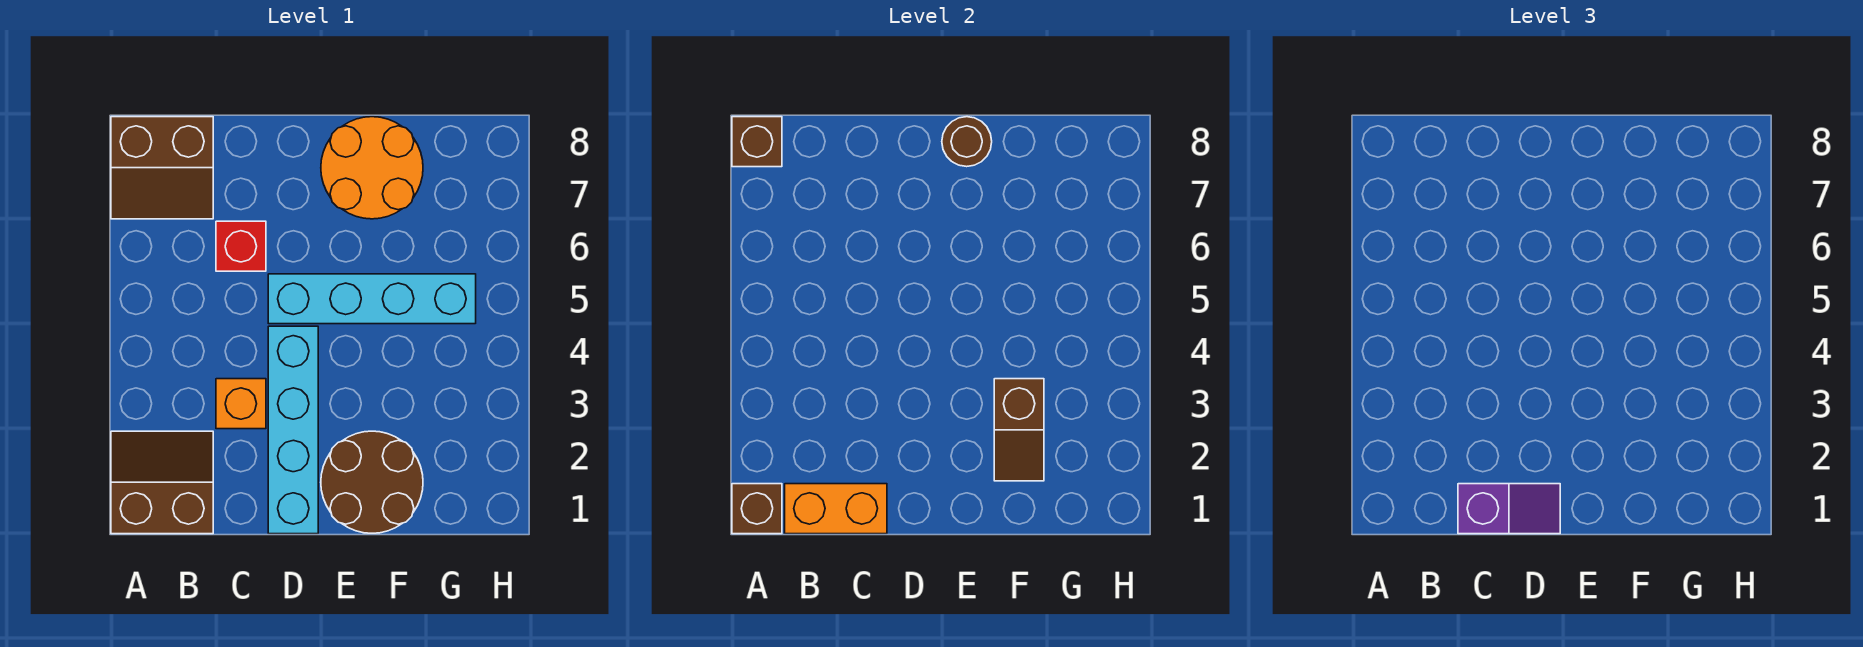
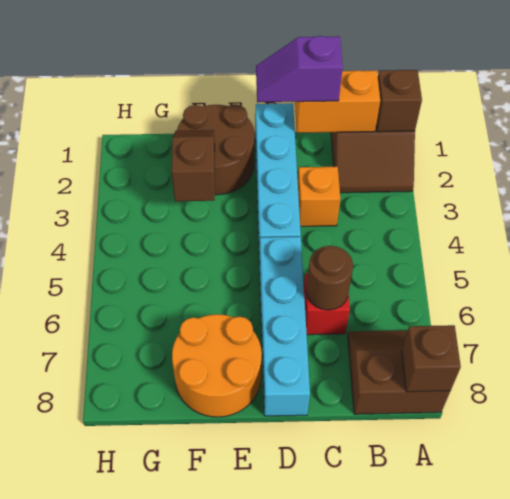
cyan 1x4 brick [268,274,476,324] -> cyan 1x4 brick turned to [259,237,310,416]
brown 1x1 round brick [942,117,992,167] -> brown 1x1 round brick moved to [306,246,353,310]

